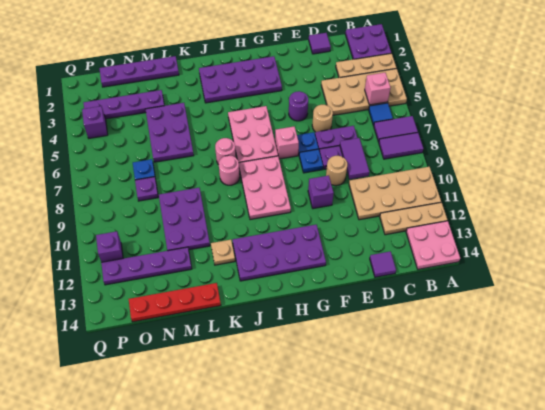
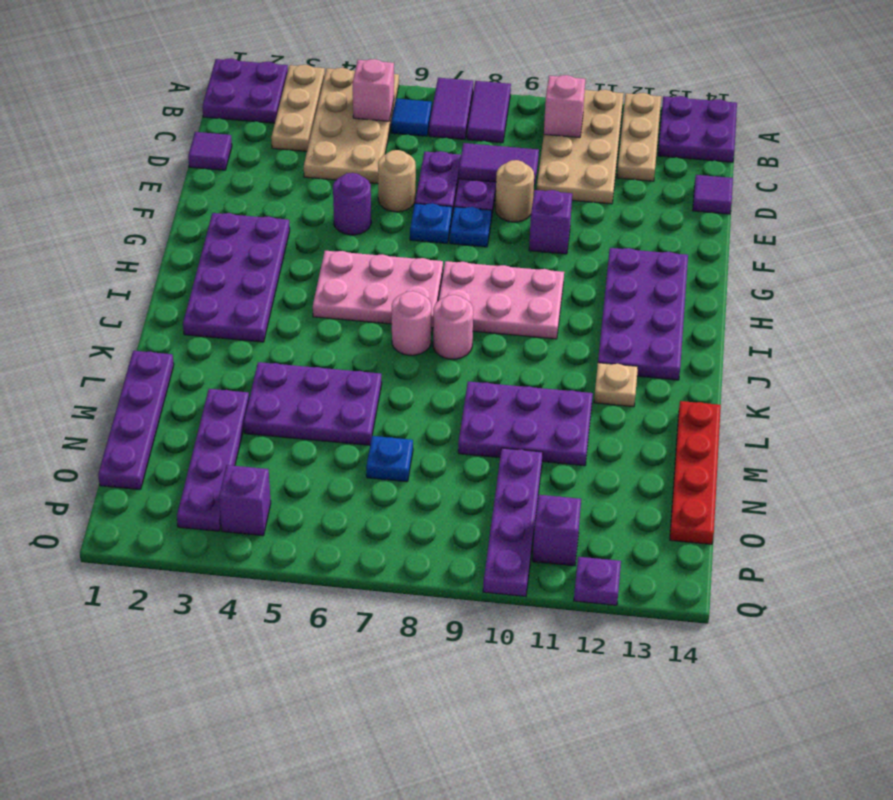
pink 2x2 plate [406,221,460,269] -> purple 2x2 plate [658,96,737,162]
pink 1x1 brick [275,127,299,159] -> pink 1x1 brick moved to [544,75,585,138]
purple 1x4 plate [101,247,192,285] -> purple 1x4 plate moved to [483,448,543,596]
purple 1x1 plate [135,177,158,201] -> purple 1x1 plate moved to [574,557,621,605]

